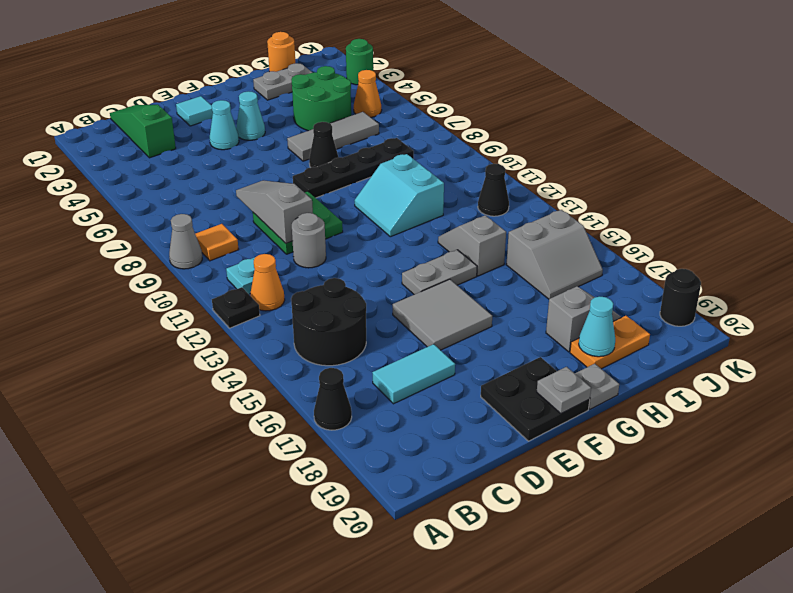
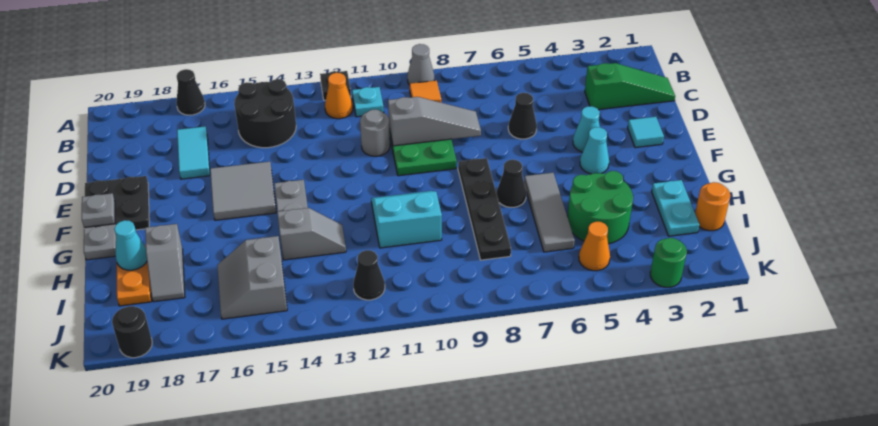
none -> black 1x1 cone [508,93,537,139]
grey 1x2 plate [253,63,313,100] -> cyan 1x2 plate [652,180,699,236]

